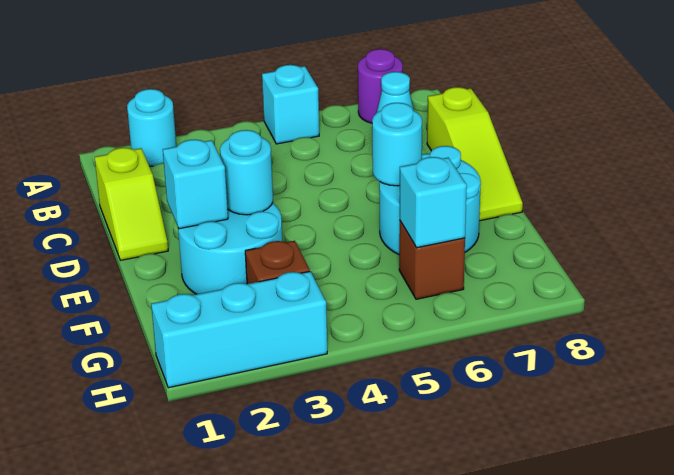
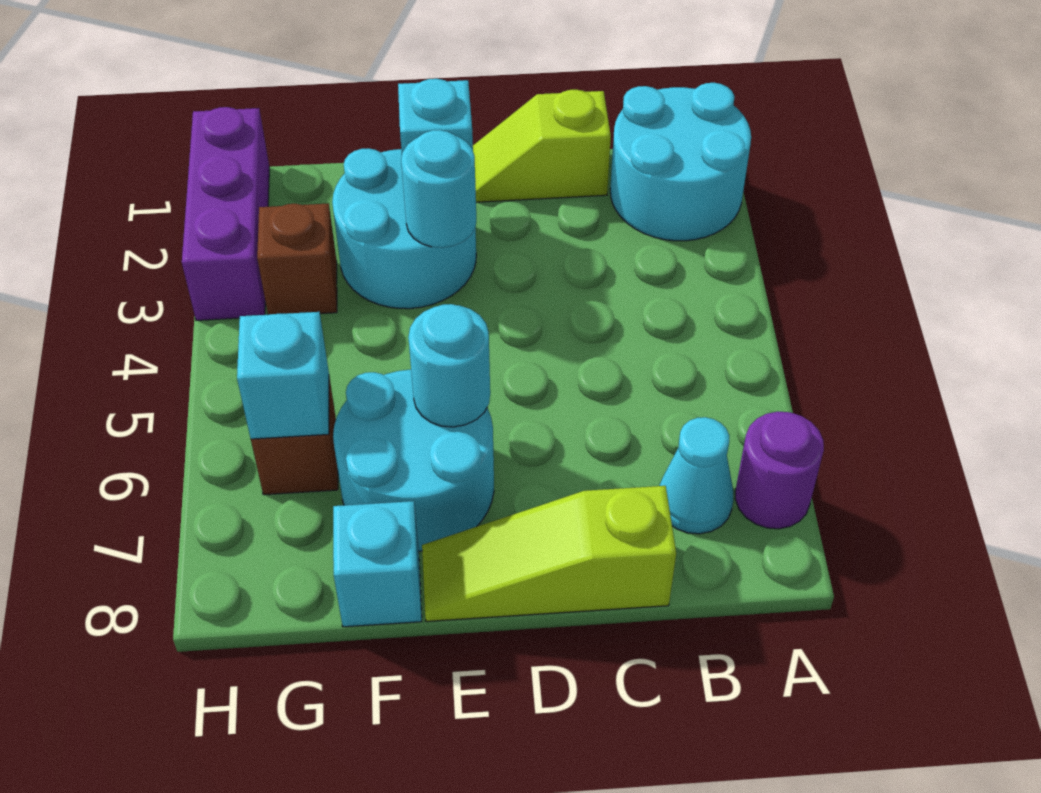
cyan 1x1 round brick [127,89,176,166] -> cyan 2x2 round brick [610,83,751,241]
cyan 1x1 brick [262,65,319,144] -> cyan 1x1 brick moved to [333,501,422,627]
cyan 1x3 brick [151,271,327,388] -> purple 1x3 brick [182,107,269,320]

